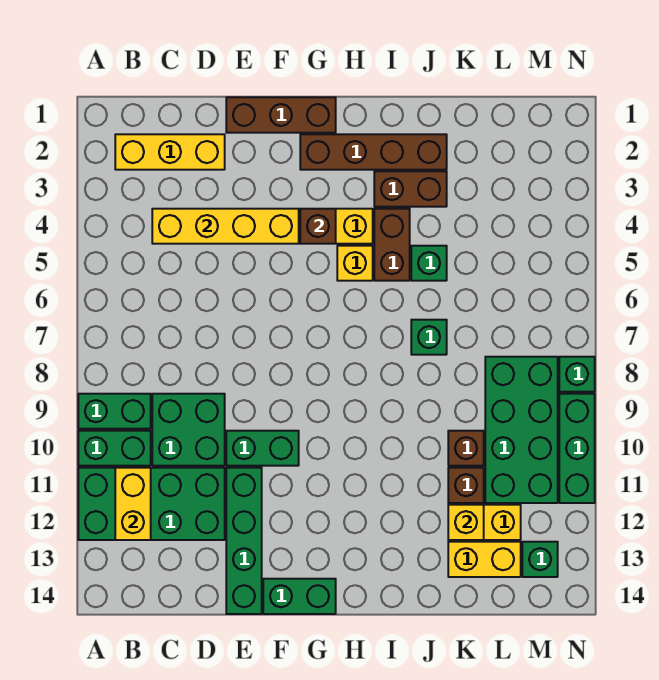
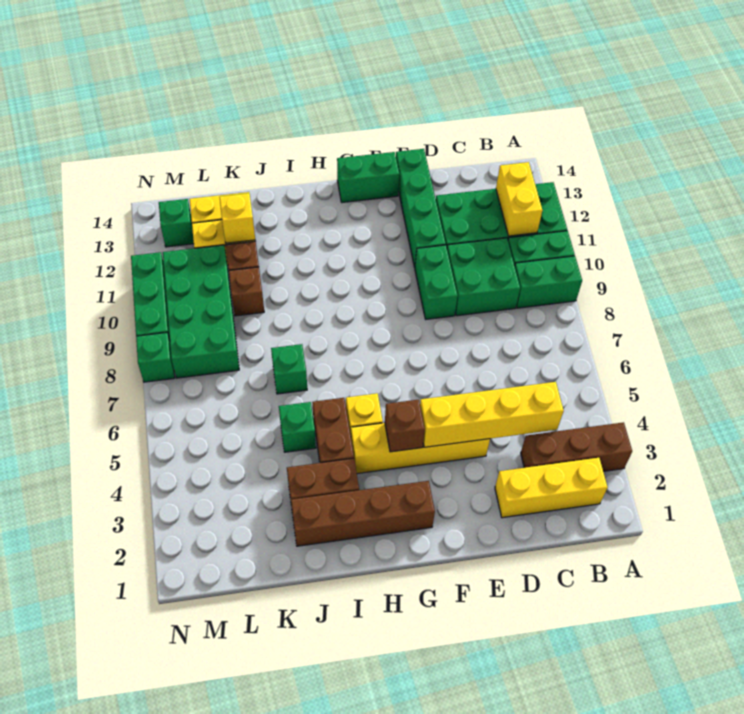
brown 1x3 brick [226,97,336,133] -> brown 1x3 brick moved to [521,422,632,471]
green 1x2 brick [226,431,299,466] -> green 1x2 brick turned to [415,245,458,319]

